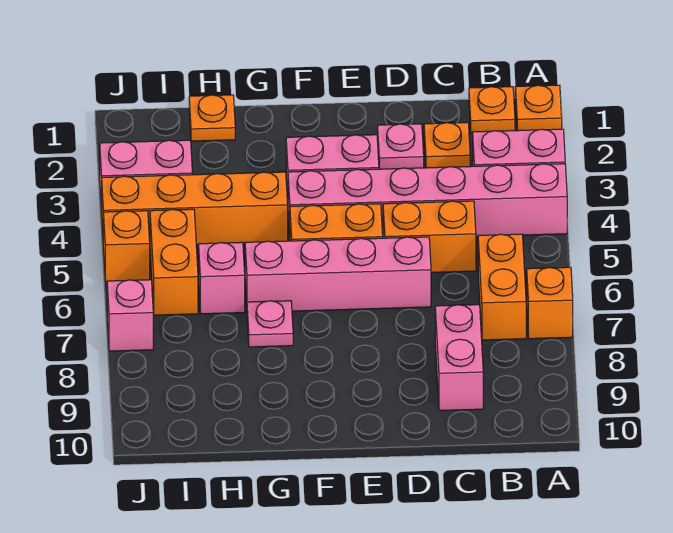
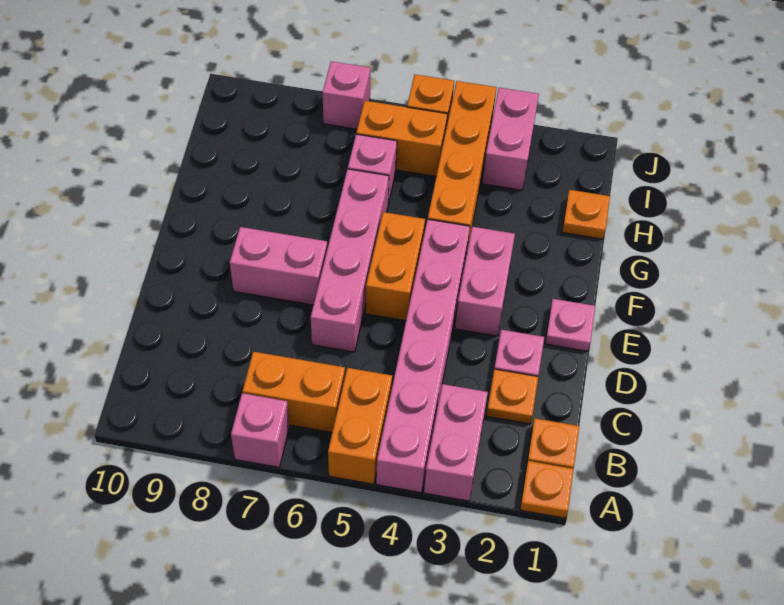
orange 1x1 brick [527,267,573,339] -> pink 1x1 brick [231,393,289,467]
orange 1x2 brick [383,201,476,272] -> orange 1x2 brick moved to [328,368,392,484]
pink 1x2 brick [435,305,483,411] -> pink 1x2 brick moved to [230,227,327,305]
pink 1x1 plate [247,301,293,347] -> pink 1x1 plate moved to [545,299,595,351]

